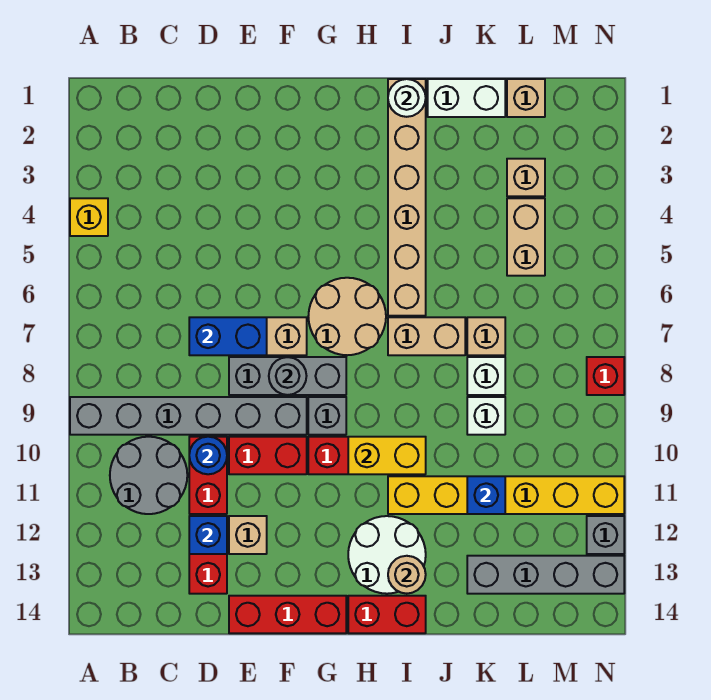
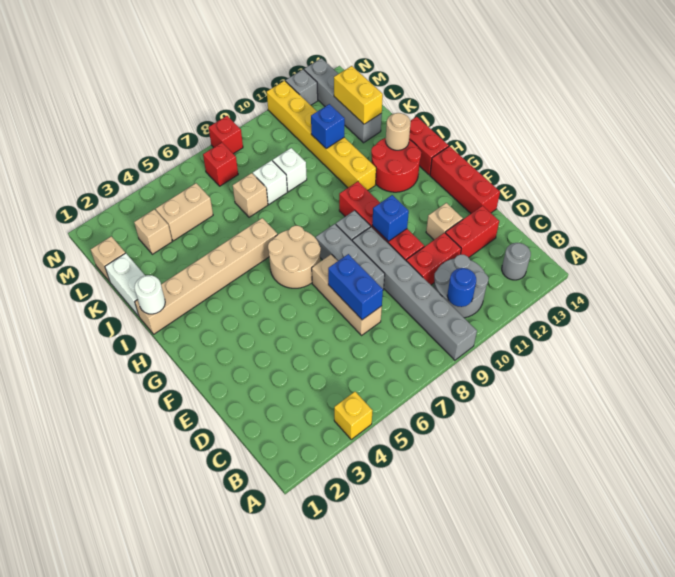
blue 1x1 round brick [189,437,227,474] -> blue 1x1 round brick moved to [447,268,476,307]
blue 1x1 brick [189,516,227,554] -> blue 1x1 brick moved to [372,195,409,241]
grey 1x1 round brick [269,357,306,395] -> grey 1x1 round brick moved to [502,243,531,280]
yellow 1x2 brick [348,437,426,474] -> yellow 1x2 brick moved to [334,66,383,124]
white 2x2 round brick [348,516,426,594] -> red 2x2 round brick [371,138,421,192]
tan 1x2 brick [388,317,465,355] -> none
none -> red 1x1 brick [203,143,238,186]

